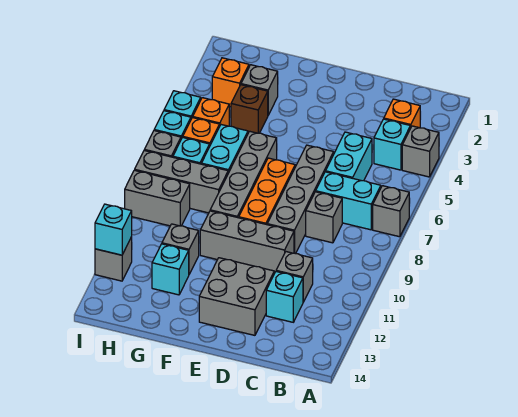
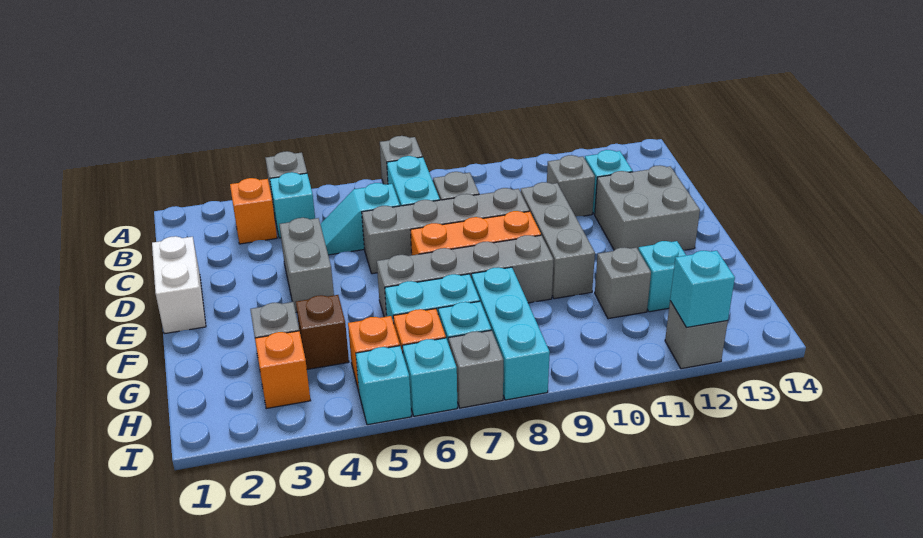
cyan 1x2 brick [326,132,372,181] -> cyan 1x2 slope [320,183,400,255]
none -> white 1x2 brick [152,236,206,334]
grey 1x3 brick [135,151,228,213] -> cyan 1x3 brick [472,267,550,400]
grey 1x2 brick [125,170,190,226] -> grey 1x2 brick moved to [279,218,334,312]

